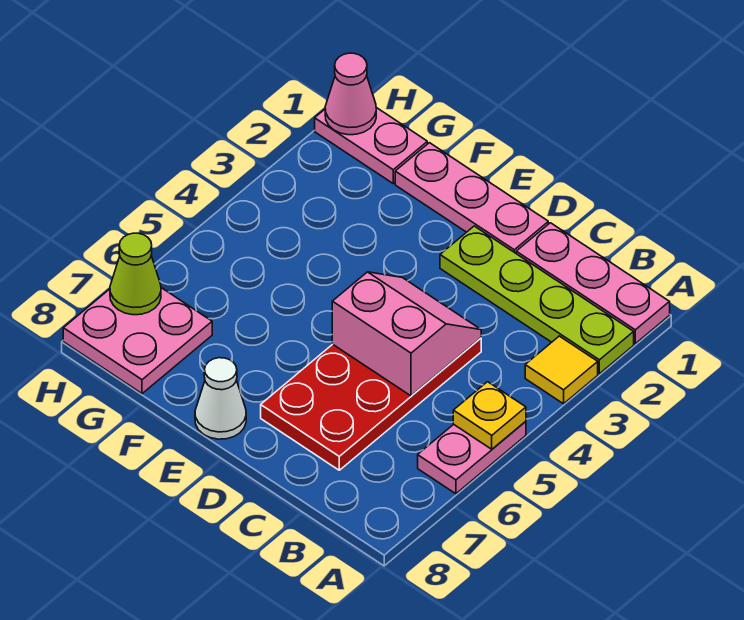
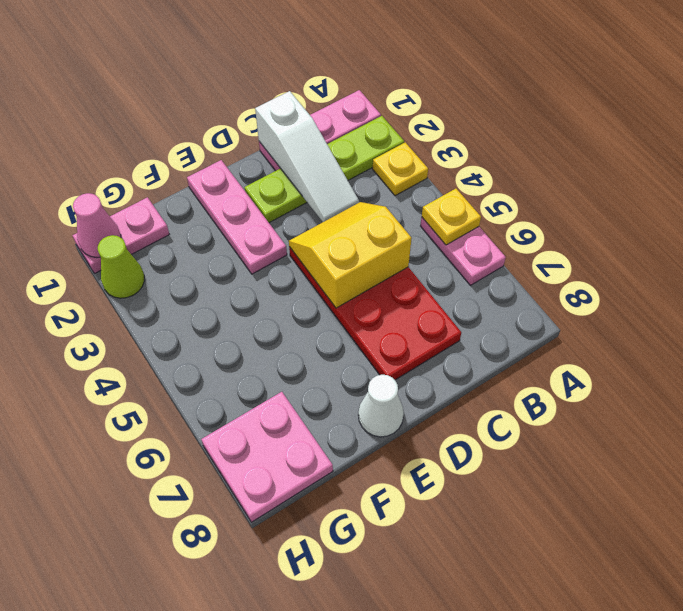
yellow 1x1 tile [525,336,598,404] -> yellow 1x1 plate [373,142,428,196]
none -> white 1x3 slope [255,91,359,222]
pink 2x2 slope [332,272,481,396] -> yellow 2x2 slope [289,202,412,308]
pink 1x3 plate [395,143,548,253] -> pink 1x3 plate turned to [187,160,287,274]
lime 1x1 cone [110,233,161,315] -> lime 1x1 cone moved to [98,235,144,298]

